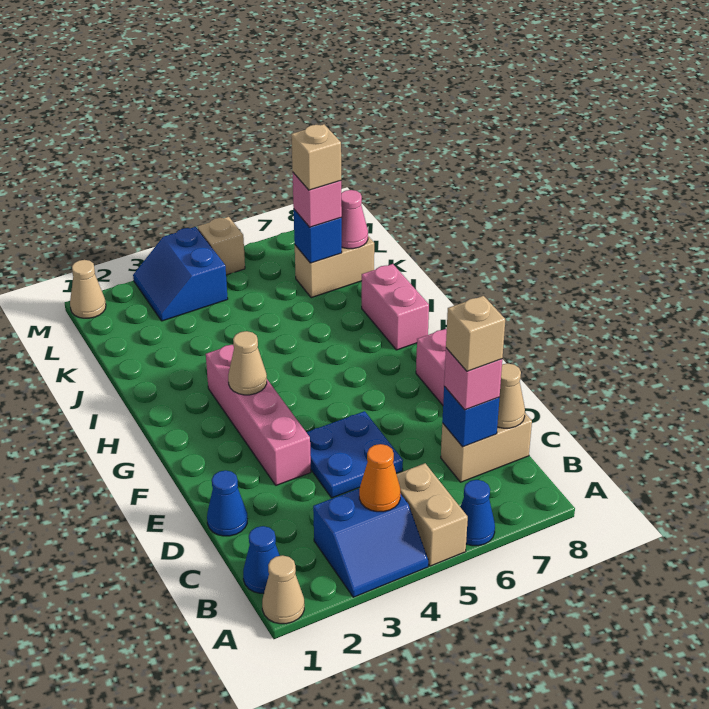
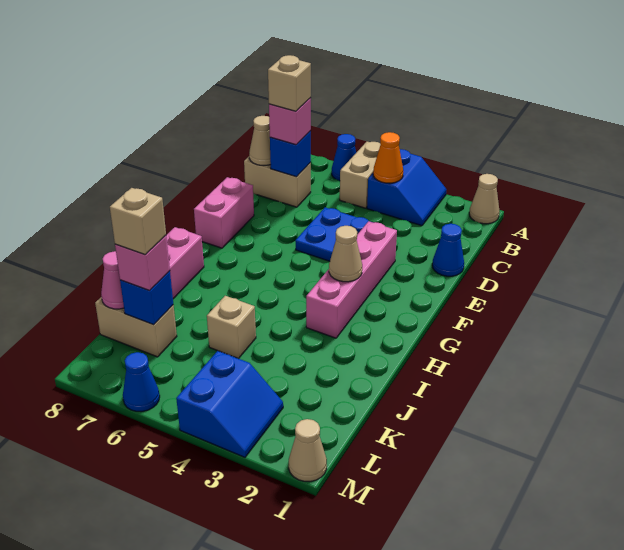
blue 2x2 slope [313,489,428,597] -> blue 2x2 slope turned to [367,149,446,226]
blue 1x1 cone [243,526,280,593] -> blue 1x1 cone moved to [123,352,160,411]
tan 1x1 brick [197,217,245,275] -> tan 1x1 brick moved to [207,296,256,359]

